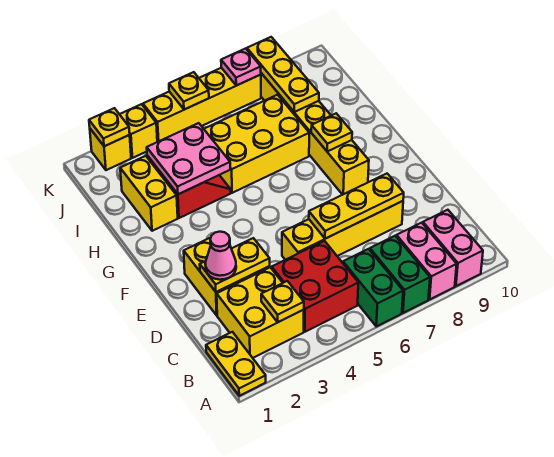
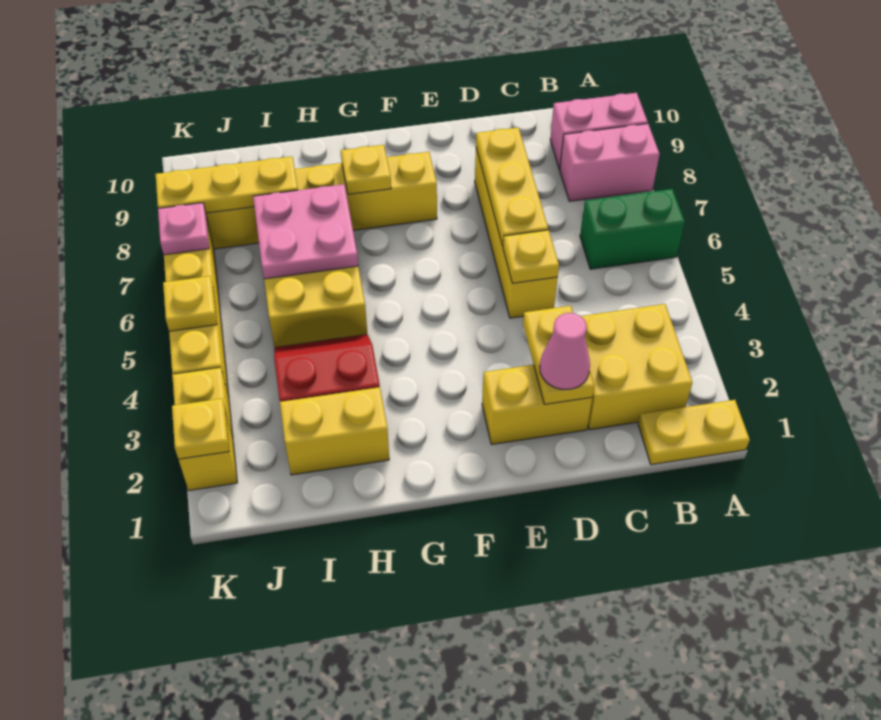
green 1x2 brick [370,236,430,313] -> none
yellow 1x1 plate [261,281,304,322] -> yellow 1x1 plate moved to [503,230,559,283]
red 2x2 brick [272,241,358,332] -> none
pink 2x2 plate [147,123,230,194] -> pink 2x2 plate moved to [253,184,358,279]

